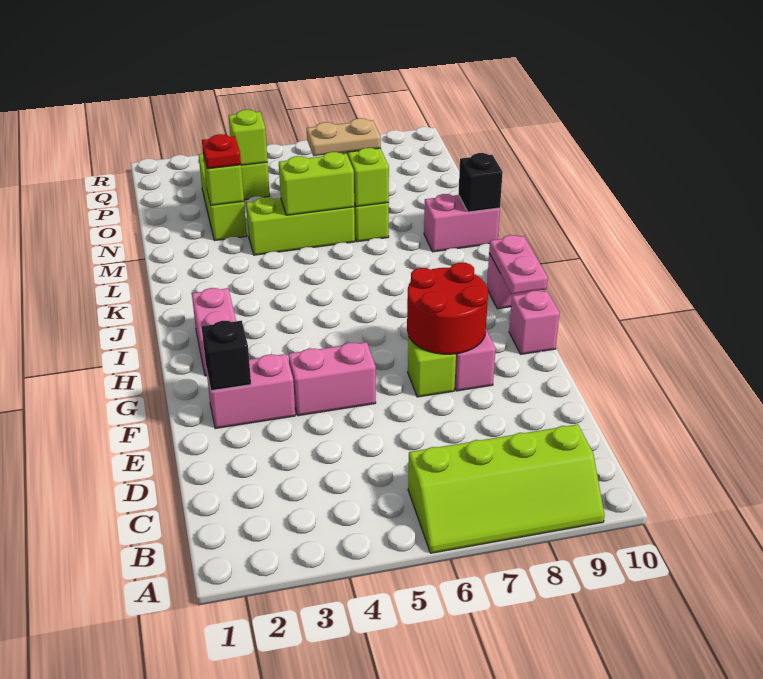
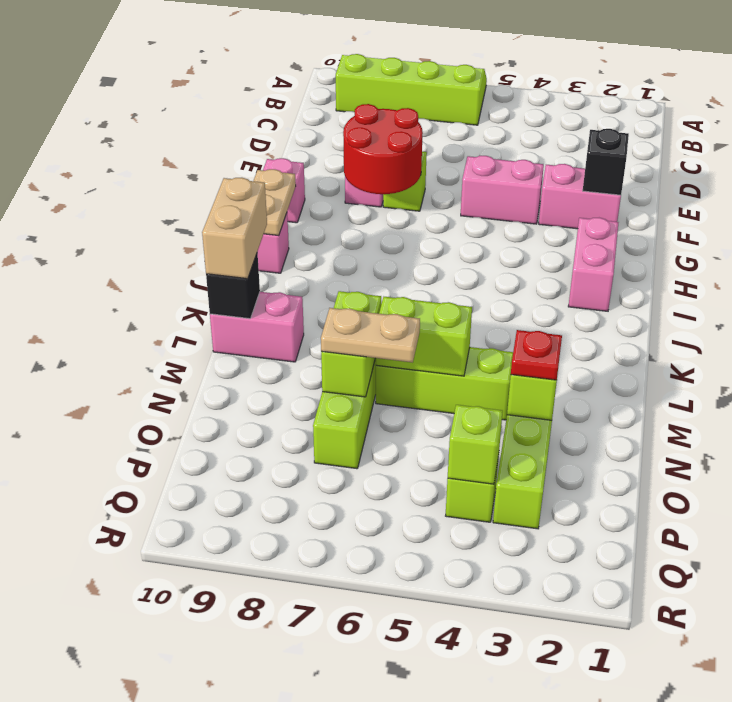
pink 1x2 plate [489,235,548,294] -> tan 1x2 plate [254,169,296,236]
none -> tan 1x2 brick [202,178,267,279]

